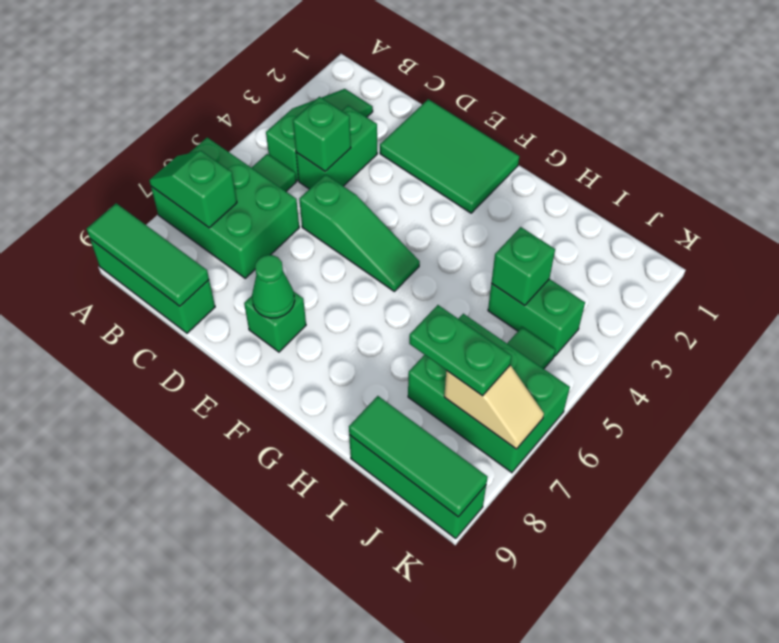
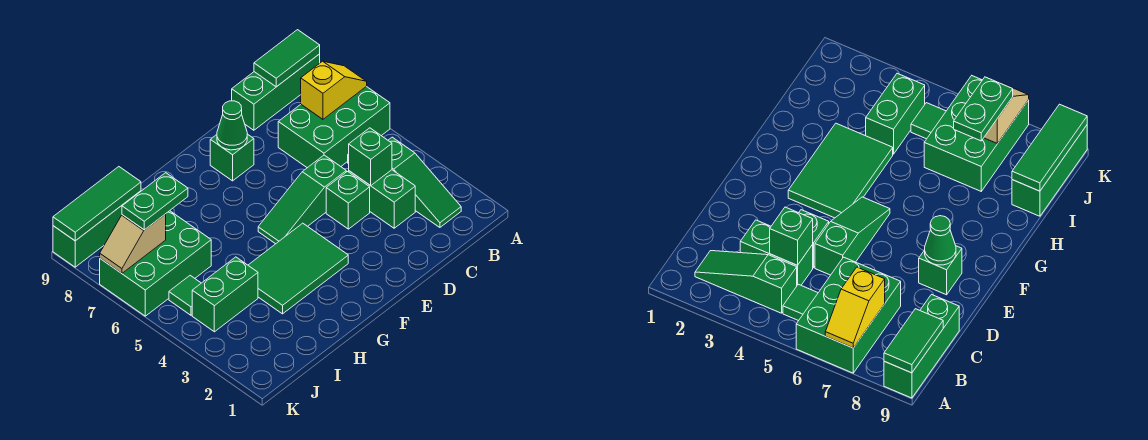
green 1x2 slope [149,151,237,228] -> yellow 1x2 slope [301,61,367,119]
green 1x3 tile [87,203,209,306] -> green 1x2 tile [254,30,320,87]
green 2x3 tile [380,99,519,213] -> green 2x3 tile moved to [248,223,348,314]
green 1x1 brick [491,227,555,306] -> green 1x1 brick moved to [326,172,370,229]

